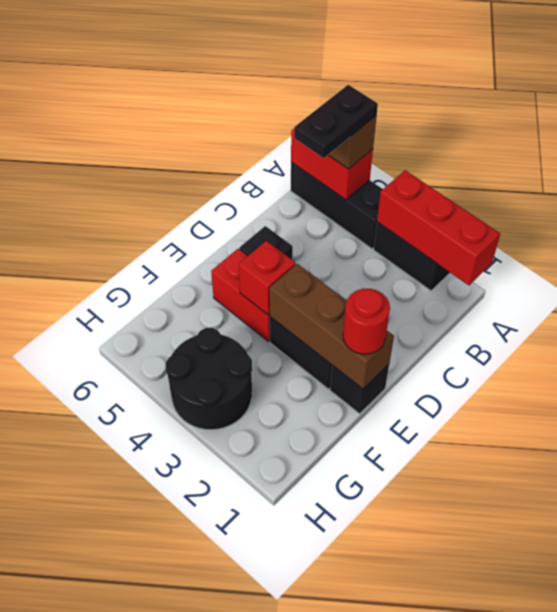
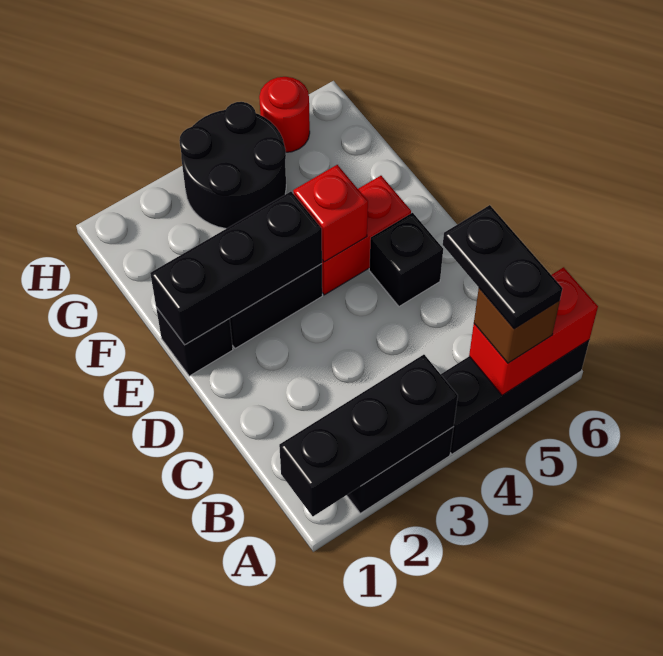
red 1x3 brick [377,170,500,285] -> black 1x3 brick [279,355,458,516]
brown 1x3 brick [269,264,394,389] -> black 1x3 brick [150,192,322,345]
red 1x1 round brick [343,289,390,354] -> red 1x1 round brick moved to [259,77,310,152]

